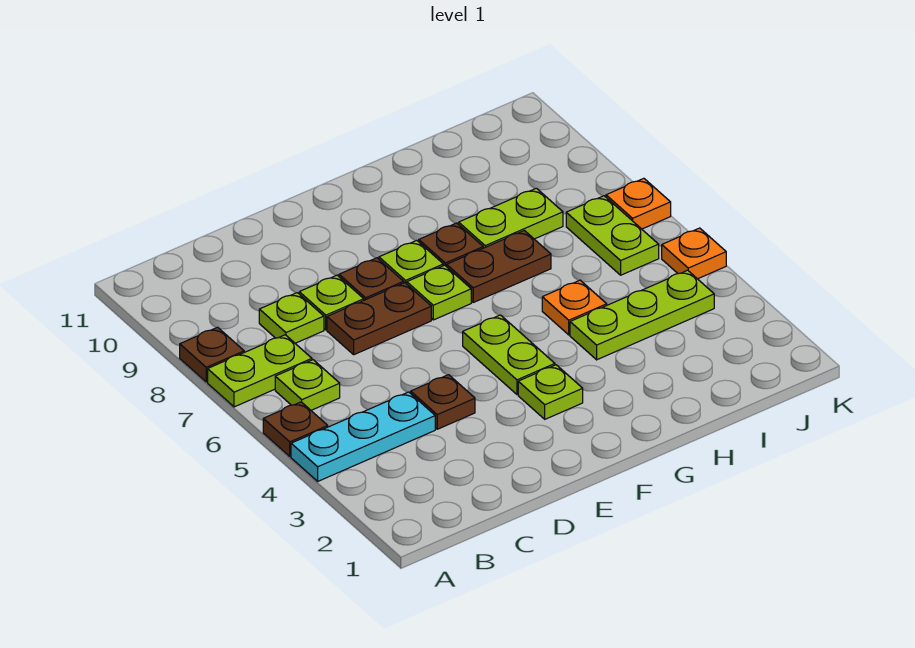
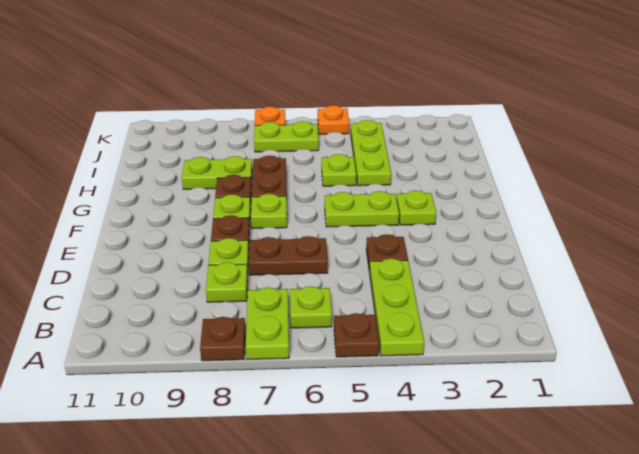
cyan 1x3 plate [291,392,435,481] -> lime 1x3 plate [370,258,424,356]
brown 1x2 plate [327,283,431,355] -> brown 1x2 plate turned to [249,236,328,275]
orange 1x1 plate [542,280,607,335] -> lime 1x1 plate [322,154,356,186]
lime 1x2 plate [459,188,563,248] -> lime 1x2 plate turned to [182,156,252,189]

